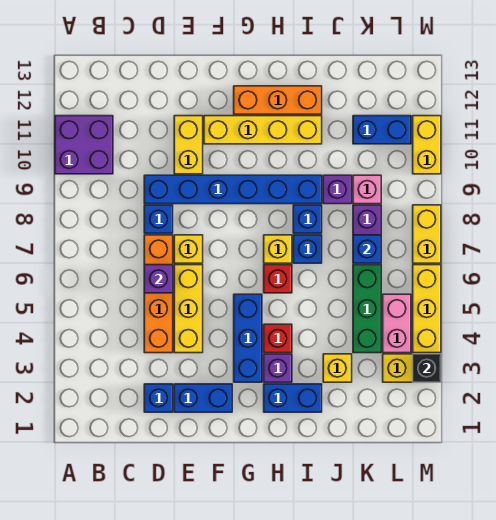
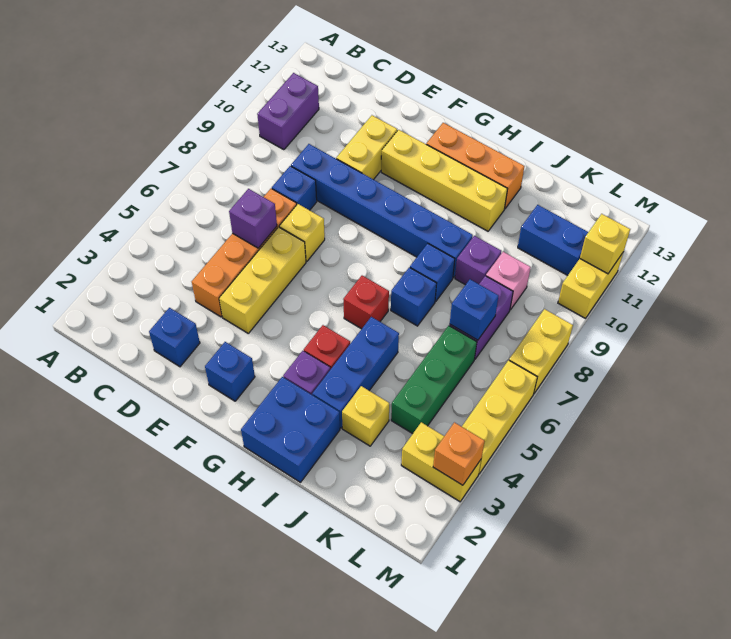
purple 2x2 brick [55,116,113,174] -> purple 1x2 brick [257,73,319,150]
blue 1x2 brick [174,384,232,412] -> blue 1x1 brick [205,342,255,401]
blue 1x3 brick [234,294,262,382] -> blue 1x3 brick moved to [312,317,399,428]
blue 1x2 brick [264,384,322,412] -> blue 2x2 brick [241,377,340,482]
yellow 1x1 brick [264,235,292,263] -> yellow 1x1 brick moved to [580,214,630,274]
pink 1x2 brick [383,294,411,353] -> none
black 1x1 brick [413,354,441,382] -> orange 1x1 brick [433,422,485,485]

